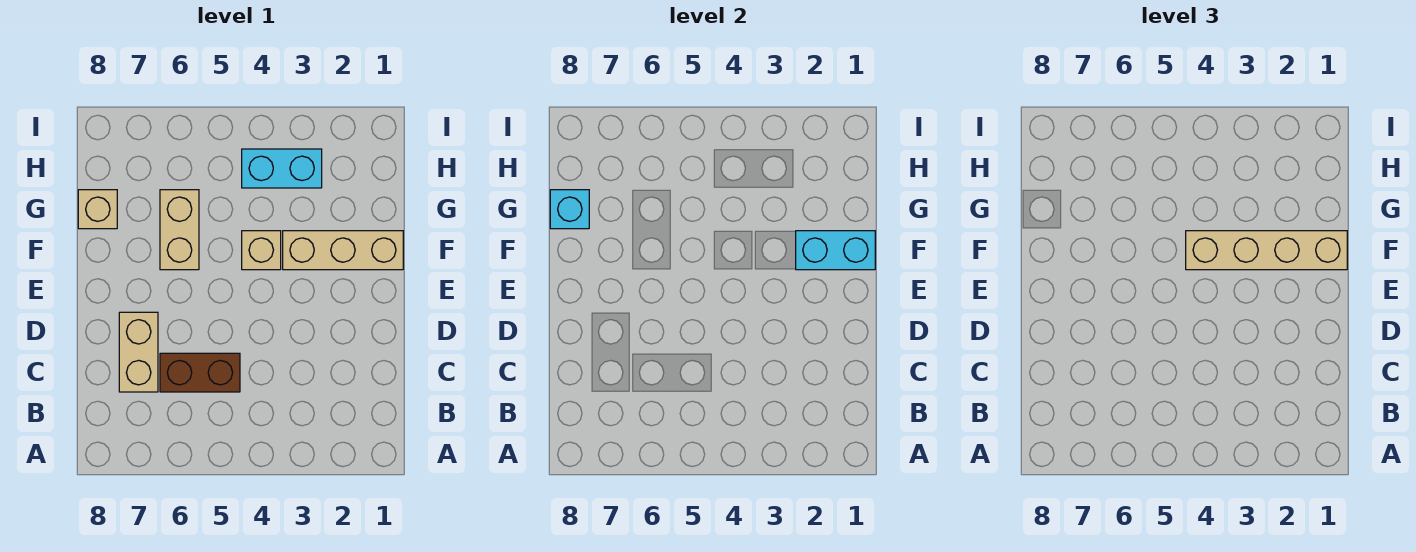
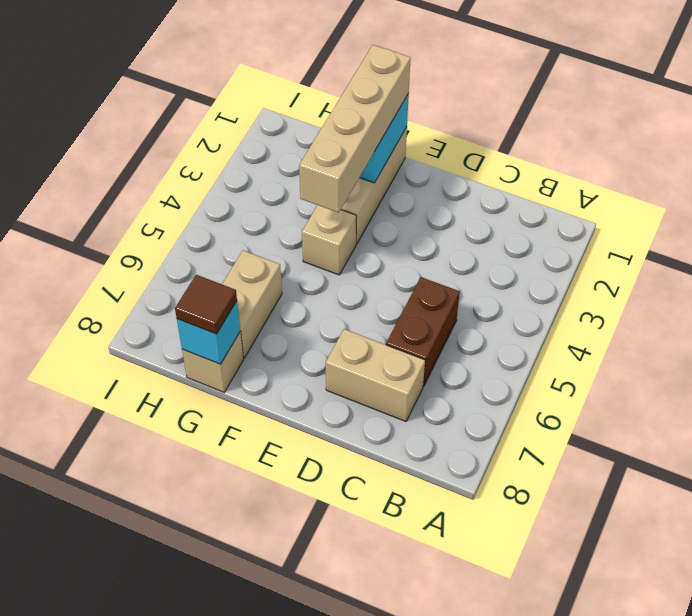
tan 1x2 brick [160,190,199,270] -> tan 1x2 brick turned to [222,251,282,358]
none -> brown 1x1 tile [175,275,237,334]
cyan 1x2 brick [242,149,322,188] -> none

